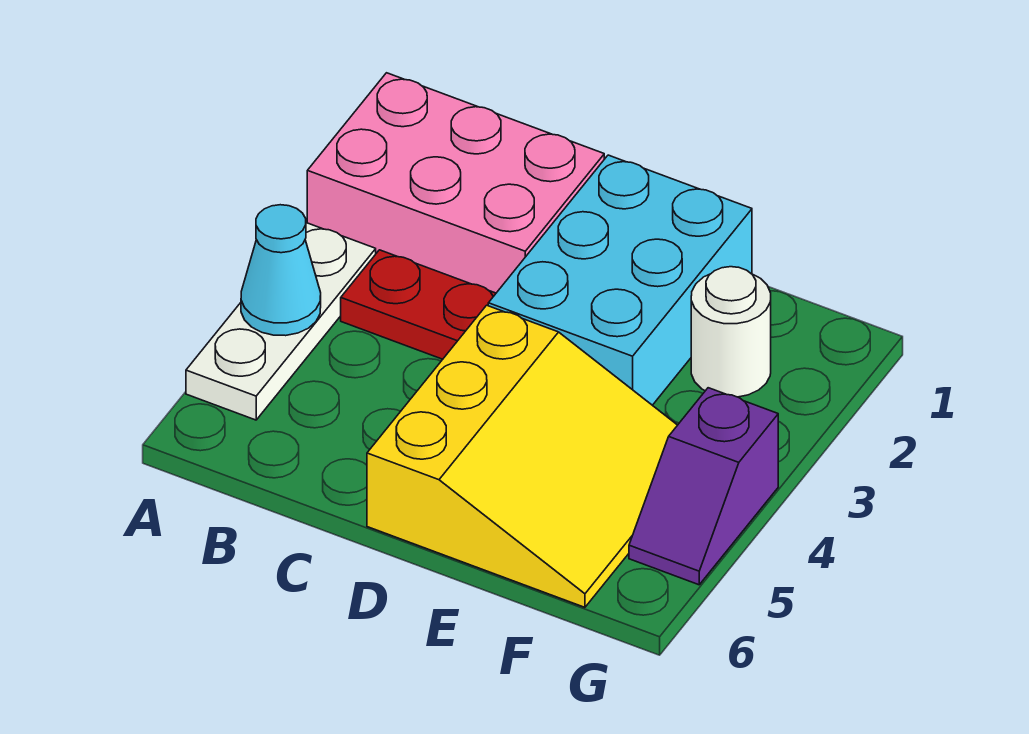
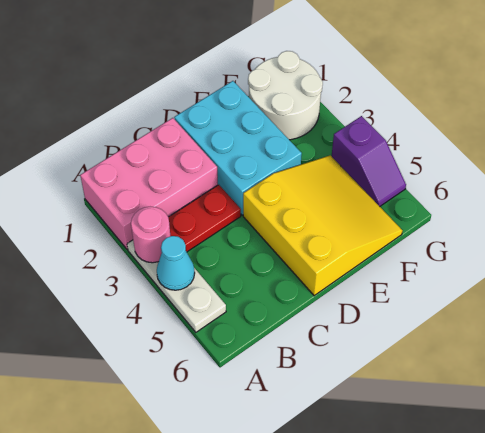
none -> pink 1x1 round brick [131,207,170,263]
white 1x1 round brick [691,267,771,397] -> white 2x2 round brick [248,51,323,140]

